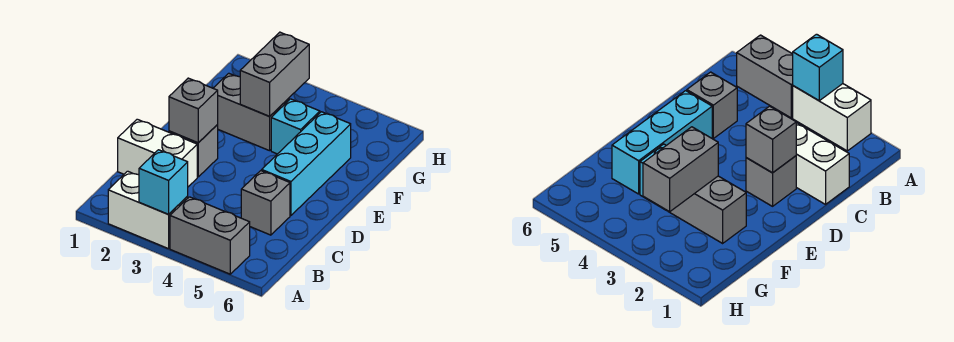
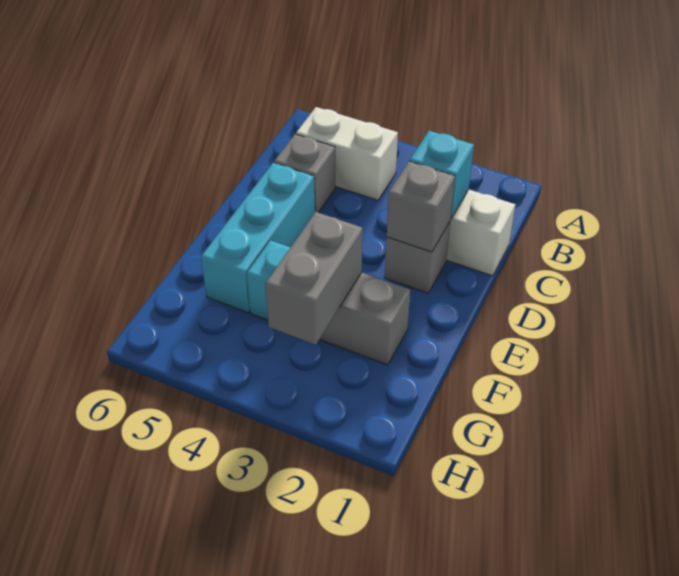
white 1x2 brick [108,171,188,249] -> white 1x2 brick moved to [296,107,398,200]
cyan 1x1 brick [139,150,188,214] -> cyan 1x1 brick moved to [410,131,474,218]
grey 1x2 brick [170,197,250,274] -> none

